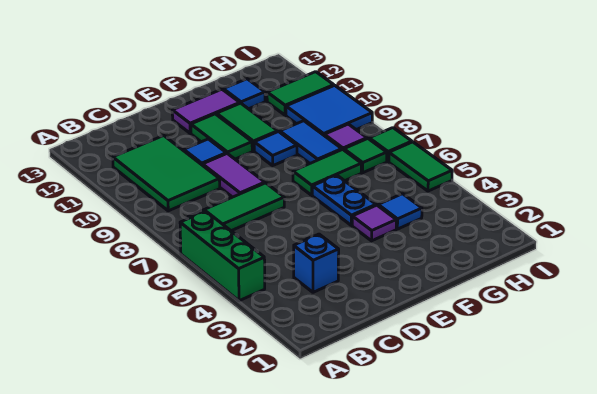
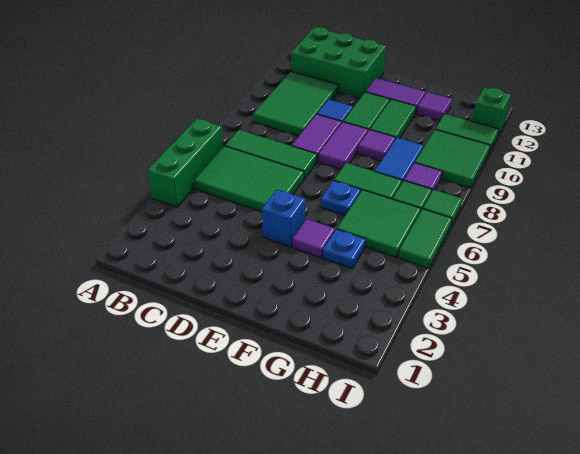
none -> green 2x3 tile [194,146,304,212]
none -> green 2x3 brick [291,27,386,99]
blue 1x1 brick [294,234,339,292] -> blue 1x1 brick moved to [262,190,305,247]
none -> purple 1x2 tile [319,122,368,169]
blue 1x2 plate [312,175,376,225] -> blue 1x1 plate [321,181,361,215]
blue 1x1 tile [254,132,297,166] -> purple 1x1 tile [358,130,396,161]
blue 1x1 tile [378,194,422,229] -> blue 1x1 plate [323,229,366,268]
none -> green 2x2 tile [337,190,421,258]
blue 1x1 tile [223,79,265,109] -> purple 1x1 tile [417,92,452,121]
blue 2x2 tile [286,85,372,135] -> green 2x2 tile [415,129,490,188]
none -> green 1x1 brick [472,87,511,135]

